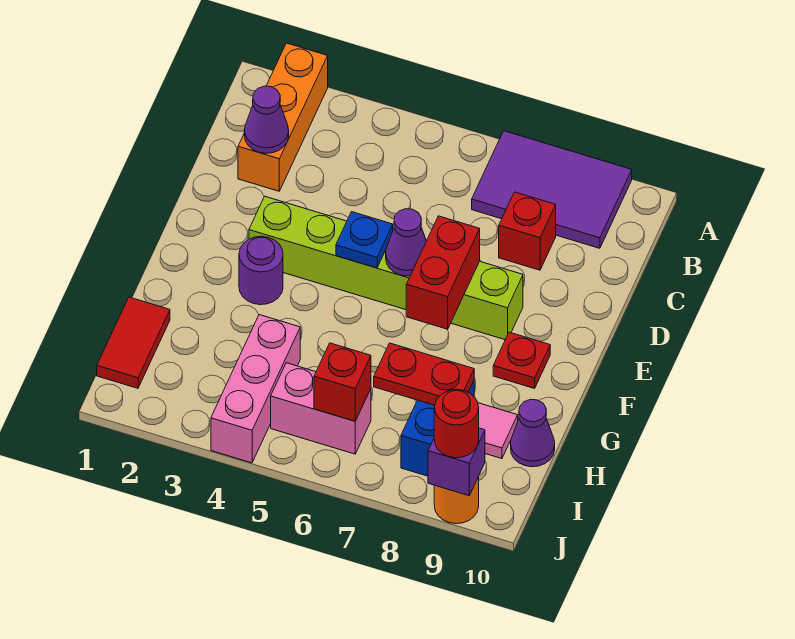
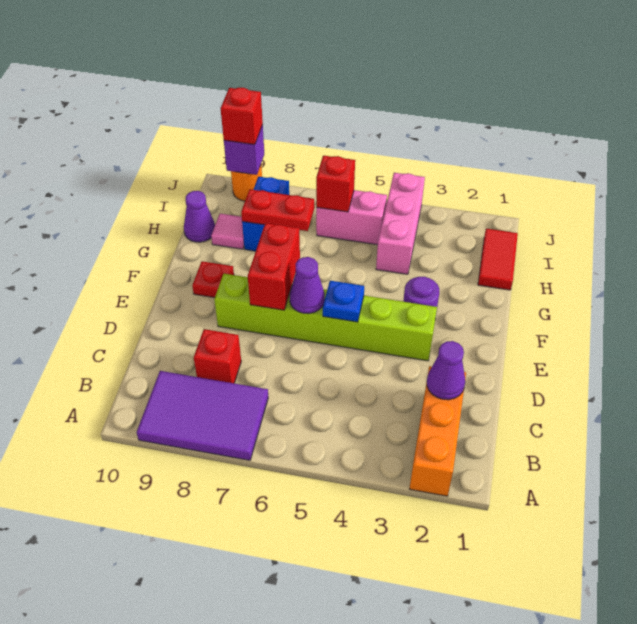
red 1x1 round brick [434,390,479,458] -> red 1x1 brick [221,88,263,145]

